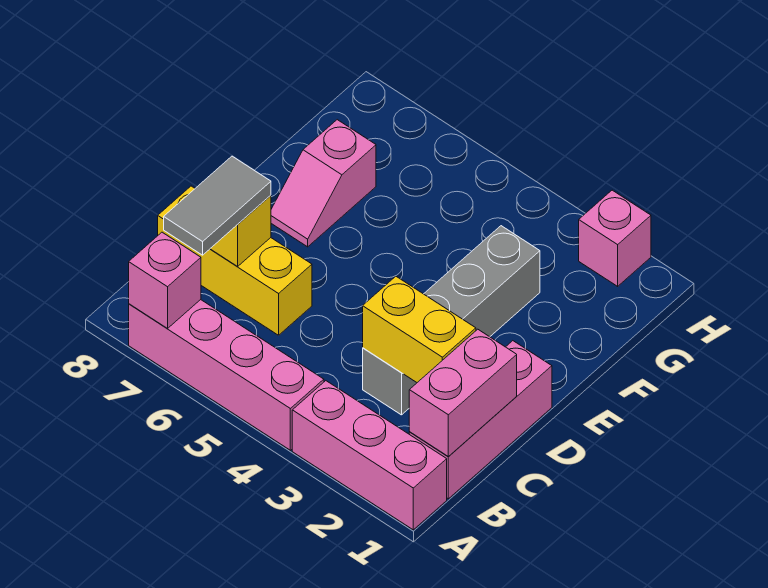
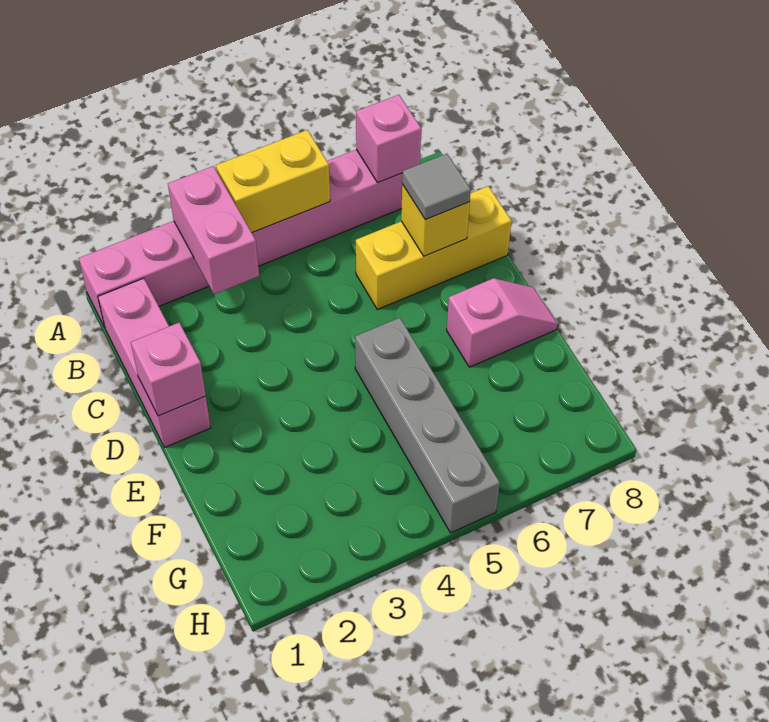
pink 1x2 brick [409,329,517,457] -> pink 1x2 brick moved to [168,166,259,294]
grey 1x2 tile [164,156,271,255] -> grey 1x1 tile [402,154,471,219]
yellow 1x2 brick [363,276,476,382] -> yellow 1x2 brick moved to [216,130,330,233]
grey 1x4 brick [363,226,540,415] -> grey 1x4 brick moved to [355,318,500,533]
pink 1x2 slope [271,120,376,247] -> pink 1x2 slope turned to [447,278,557,367]
pink 1x1 brick [579,190,651,286] -> pink 1x1 brick moved to [131,323,206,416]

